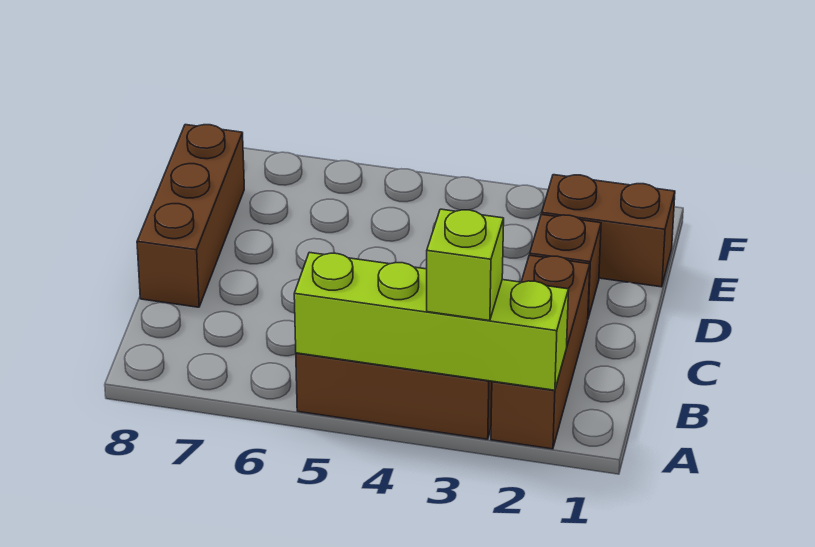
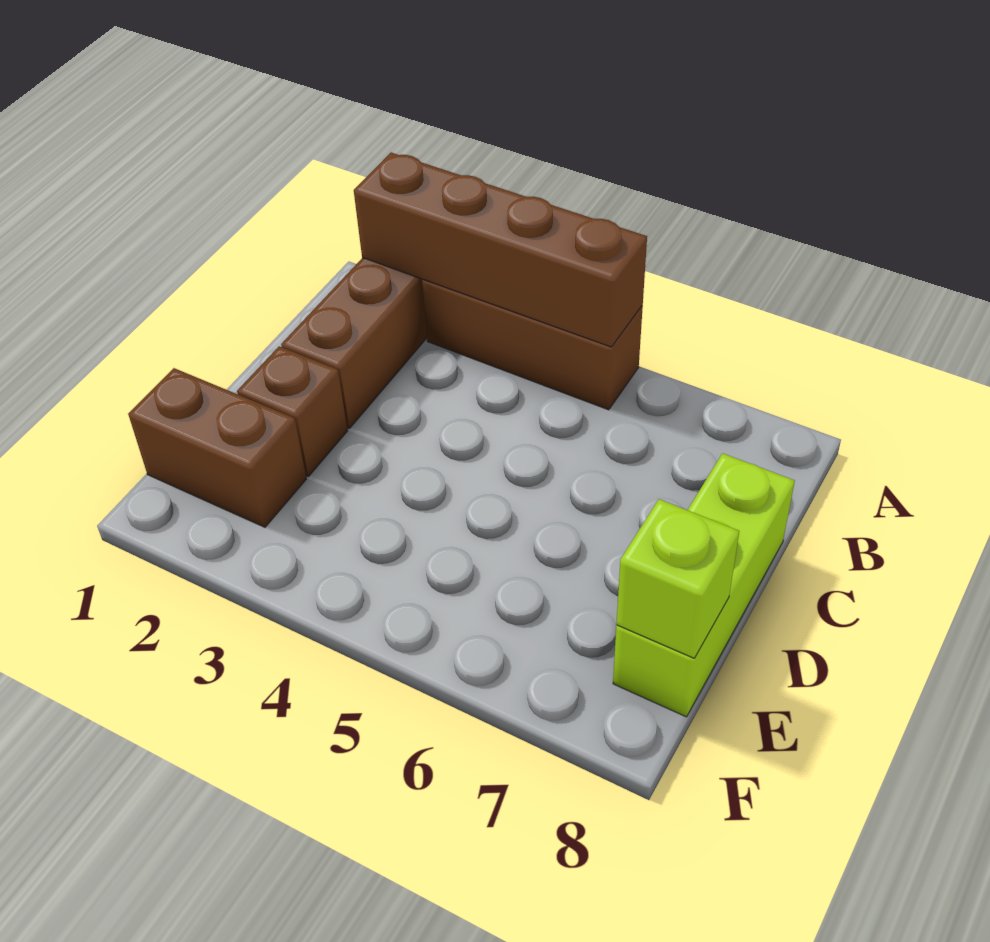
lime 1x4 brick [294,252,569,390] -> brown 1x4 brick [354,153,647,347]
lime 1x1 brick [427,209,504,321] -> lime 1x1 brick moved to [616,499,739,658]
brown 1x3 brick [137,125,244,307] -> lime 1x3 brick [613,453,795,717]

